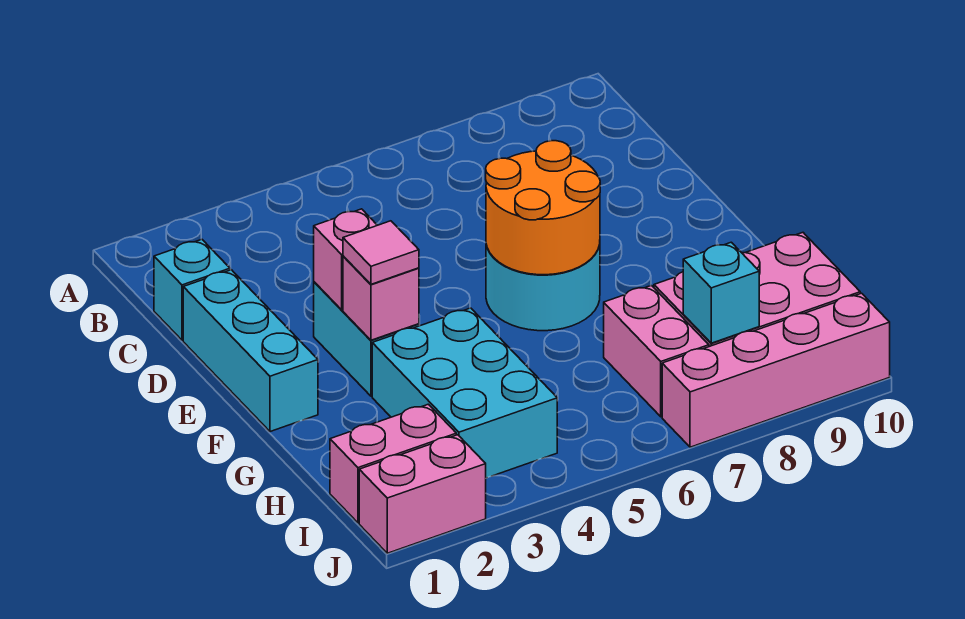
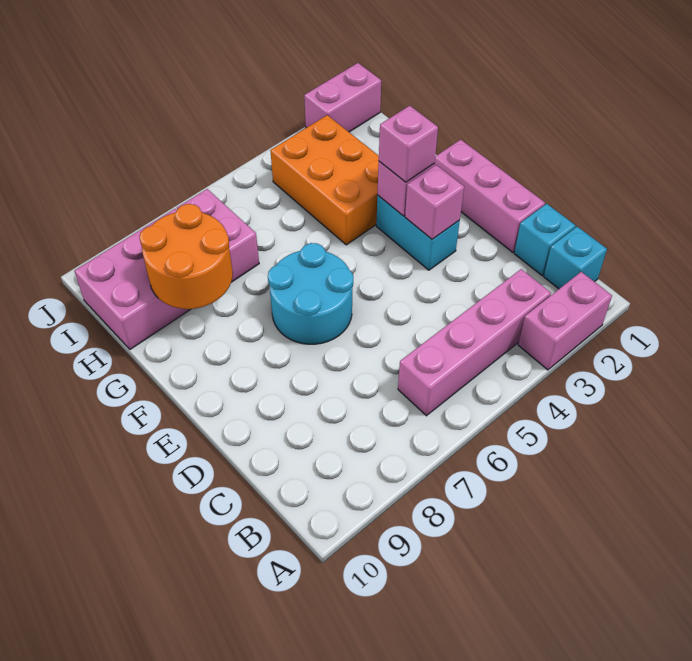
cyan 1x3 brick [183,270,318,432] -> pink 1x3 brick [434,140,545,252]
orange 2x2 round brick [486,141,600,275] -> orange 2x2 round brick moved to [139,204,233,309]
pink 1x1 tile [343,221,419,284] -> pink 1x1 brick [379,106,438,182]
cyan 2x3 brick [372,308,557,478] -> orange 2x3 brick [270,115,379,245]
pink 1x2 brick [330,404,456,523] -> pink 1x2 brick moved to [518,272,612,370]
cyan 1x1 brick [683,242,759,343] -> cyan 1x1 brick moved to [544,227,607,289]
pink 1x4 brick [662,293,890,447] -> pink 1x4 brick moved to [398,269,551,416]

